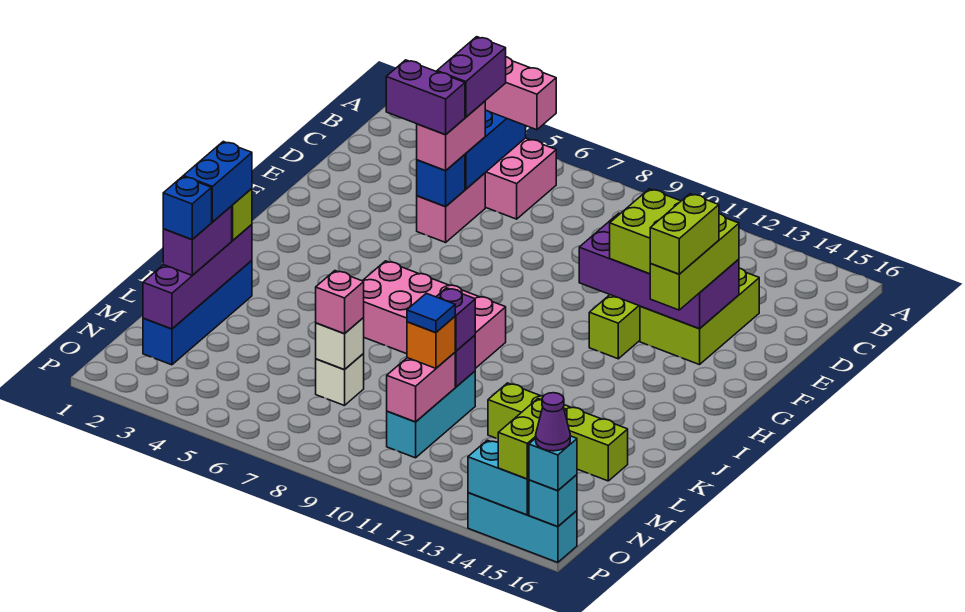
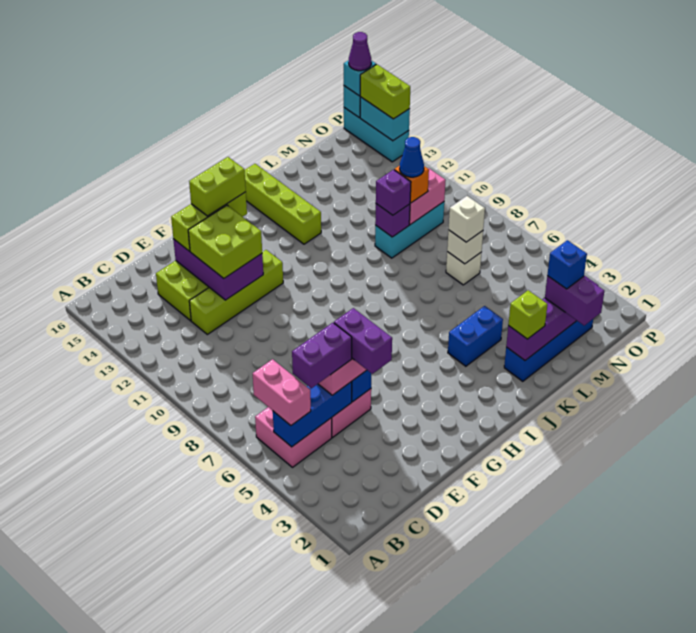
purple 2x4 brick [579,213,739,329] -> purple 2x3 brick [173,239,263,300]
pink 2x4 brick [363,261,506,368] -> none
blue 1x2 brick [183,142,252,222] -> blue 1x2 brick moved to [448,306,503,366]
purple 1x2 brick [163,206,232,275] -> purple 1x2 brick turned to [545,276,604,325]
lime 1x4 brick [488,383,628,481] -> lime 1x4 brick moved to [245,164,321,244]
pink 1x1 brick [316,271,364,334] -> white 1x1 brick [449,196,485,242]
blue 1x1 tile [407,293,455,333] -> blue 1x1 cone [400,137,424,177]
lime 1x2 brick [498,399,567,479] -> lime 1x2 brick turned to [360,64,410,119]

